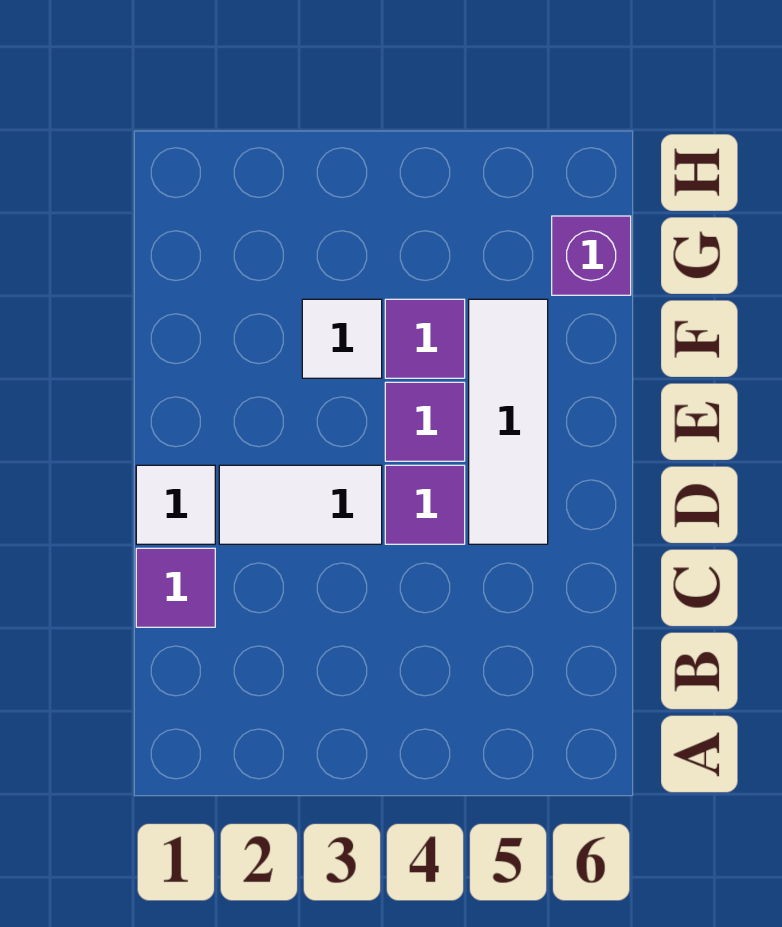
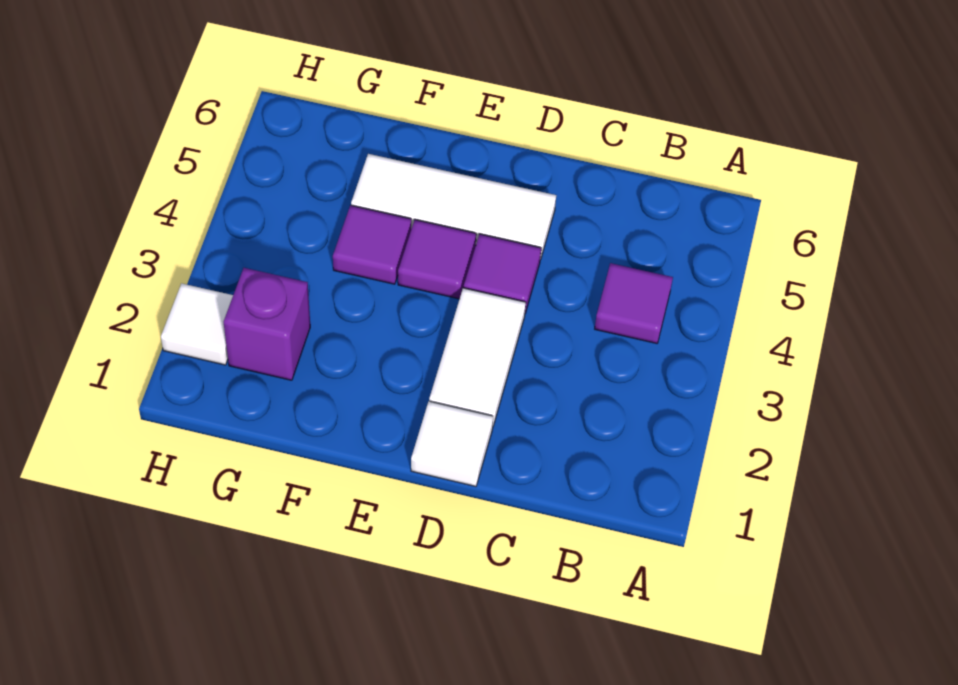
purple 1x1 tile [136,548,215,627] -> purple 1x1 tile moved to [595,263,673,343]
white 1x1 tile [302,299,382,378] -> white 1x1 tile moved to [161,283,233,365]
purple 1x1 brick [552,216,631,295] -> purple 1x1 brick moved to [224,268,310,380]

